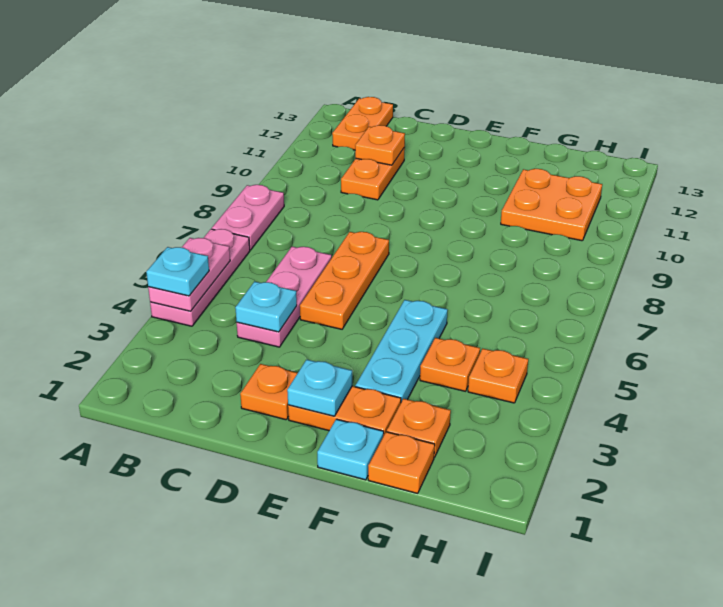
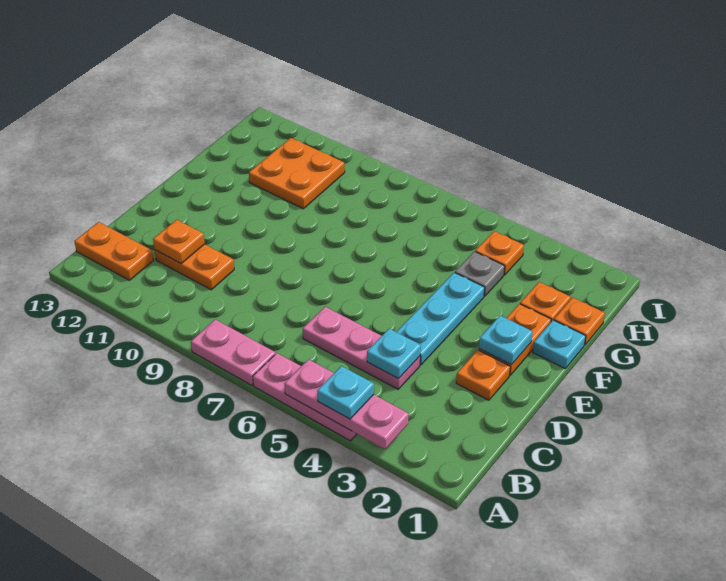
pink 1x2 plate [148,238,230,311] -> pink 1x3 plate [284,359,409,449]
orange 1x3 plate [300,232,389,329] -> none
cyan 1x3 plate [355,300,448,402] -> cyan 1x3 plate turned to [397,273,485,365]
orange 1x1 plate [420,338,480,391] -> grey 1x1 plate [455,252,505,296]

